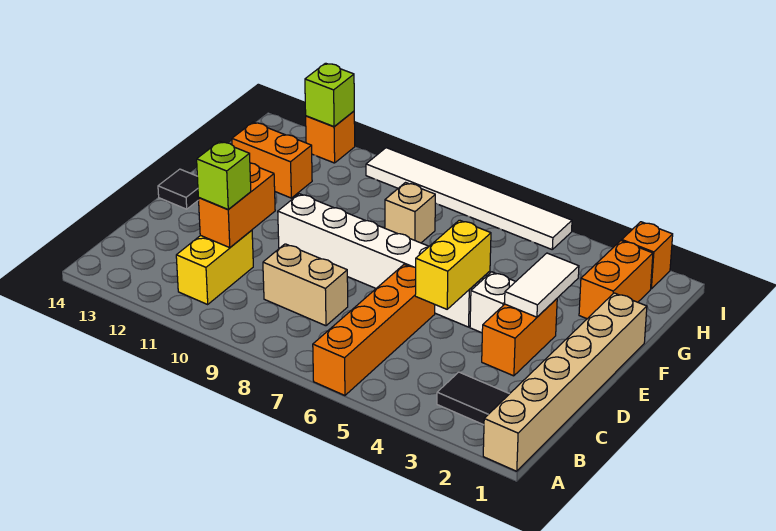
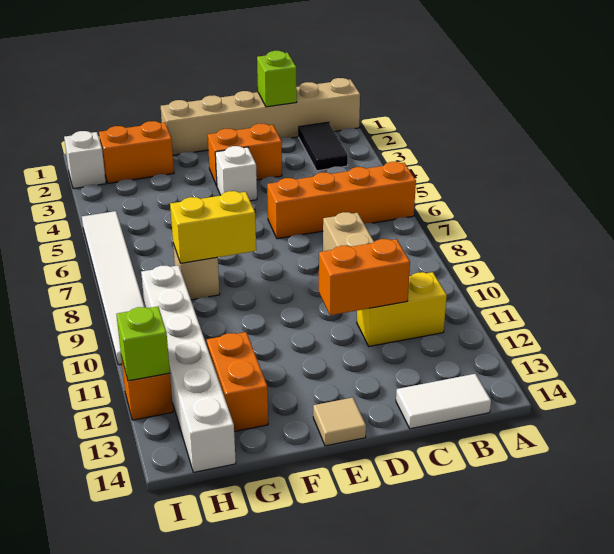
lime 1x1 brick [197,141,251,209] -> lime 1x1 brick moved to [257,51,297,107]
yellow 1x2 brick [415,220,491,309] -> yellow 1x2 brick moved to [170,191,256,263]
white 1x2 tile [505,253,579,317] -> white 1x2 tile moved to [396,374,491,429]
white 1x6 brick [278,194,490,327] -> white 1x6 brick moved to [141,265,236,472]
black 1x1 tile [158,169,199,209] -> tan 1x1 tile [313,398,366,446]
orange 1x1 brick [622,222,673,289] -> white 1x1 brick [64,131,106,189]

